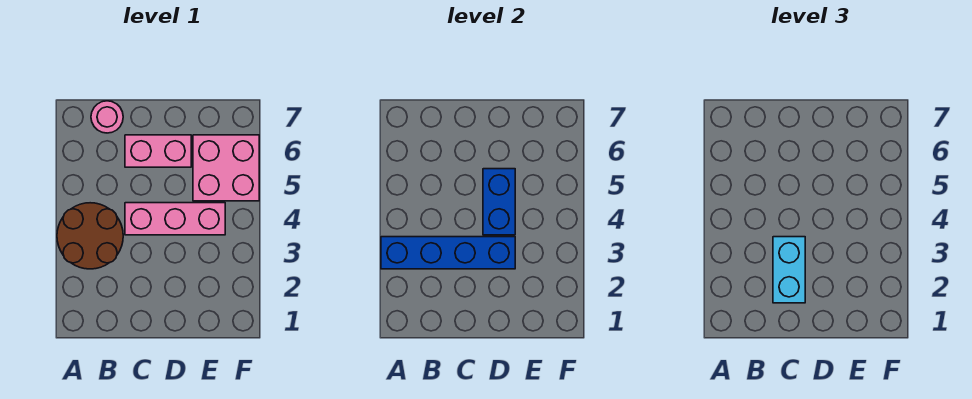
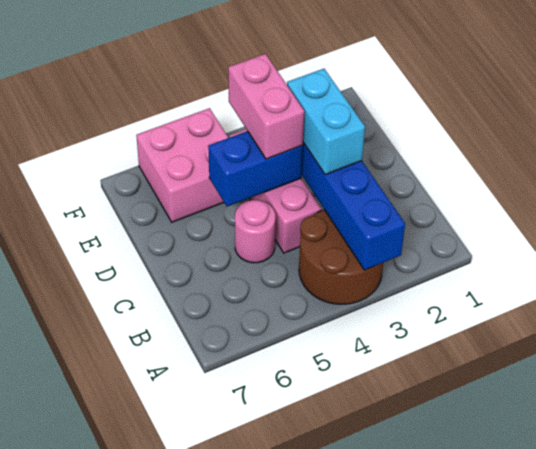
pink 1x1 round brick [91,101,123,133] -> pink 1x1 round brick moved to [235,200,276,263]
cyan 1x2 brick [773,237,805,303] -> cyan 1x2 brick turned to [287,69,365,175]
pink 1x2 brick [125,135,191,167] -> pink 1x2 brick moved to [228,54,304,159]

